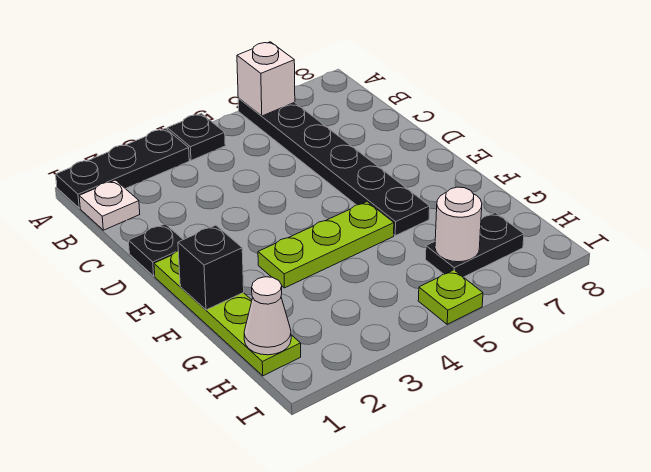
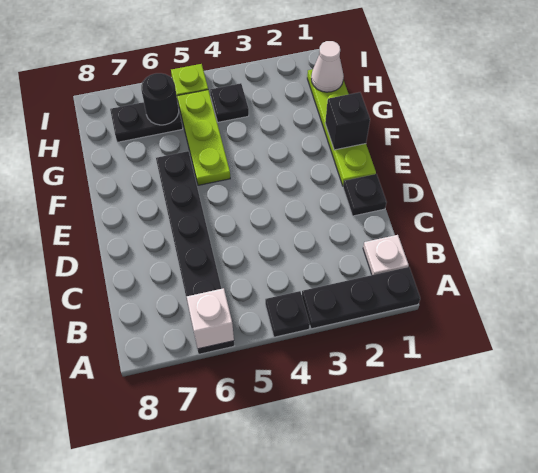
lime 1x3 plate [258,202,394,288] -> lime 1x3 plate turned to [177,90,230,185]
none -> black 1x1 plate [210,83,249,122]
white 1x1 round brick [435,187,482,262] -> black 1x1 round brick [141,73,179,125]

